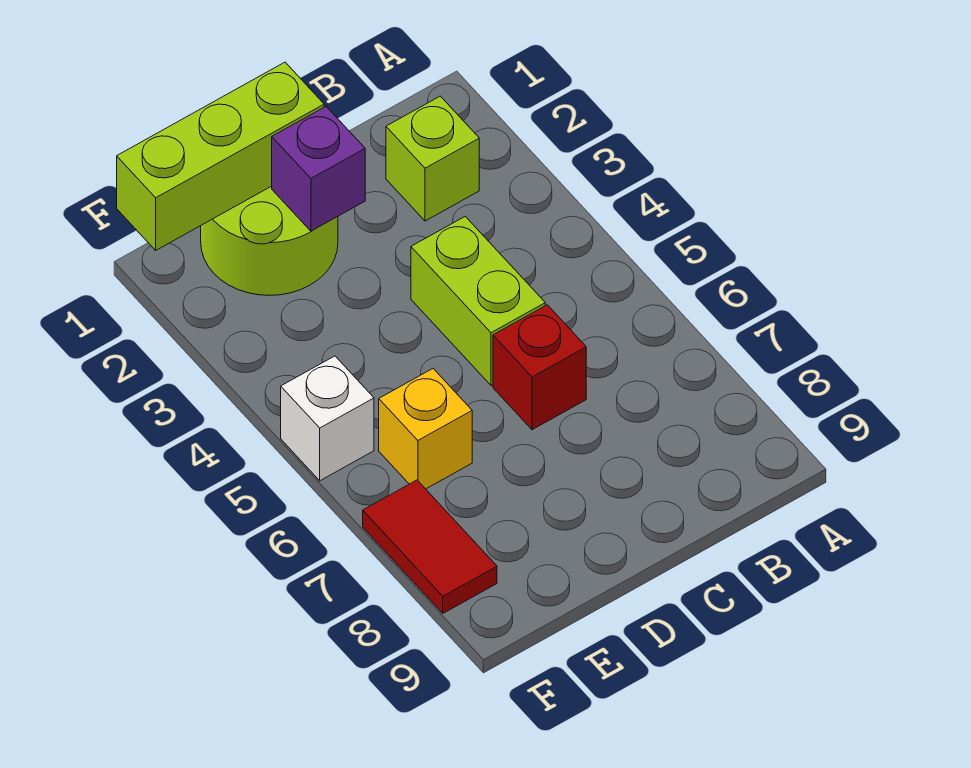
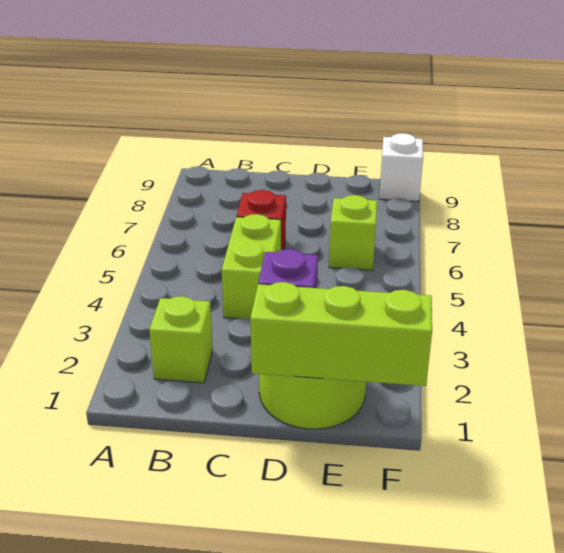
yellow 1x1 brick [379,369,472,489] -> lime 1x1 brick [329,195,377,270]
white 1x1 brick [281,356,374,481] -> white 1x1 brick moved to [379,133,423,201]
red 1x2 tile [363,480,497,613] -> none

